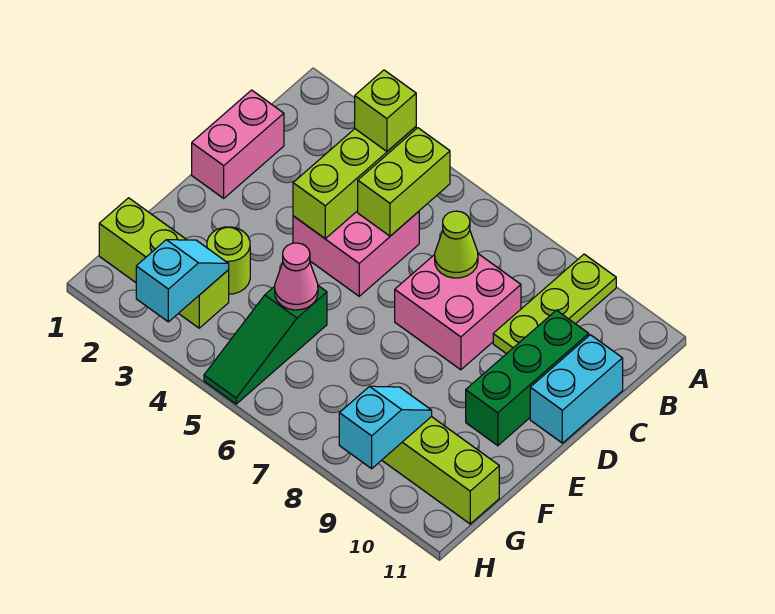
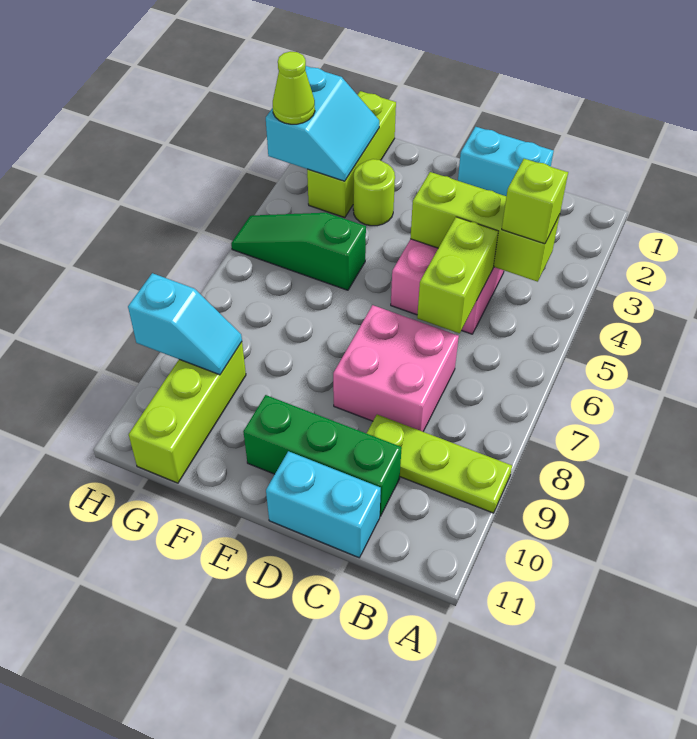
lime 1x2 brick [358,128,450,236] -> lime 1x2 brick turned to [417,217,498,333]
pink 1x2 brick [192,90,284,198] -> cyan 1x2 brick [458,127,554,196]
lime 1x1 cone [435,211,478,278] -> lime 1x1 cone moved to [273,51,315,124]
pink 1x1 cone [275,243,318,310] -> none
cyan 1x2 slope [136,240,229,322] -> cyan 2x2 slope [266,66,379,181]

